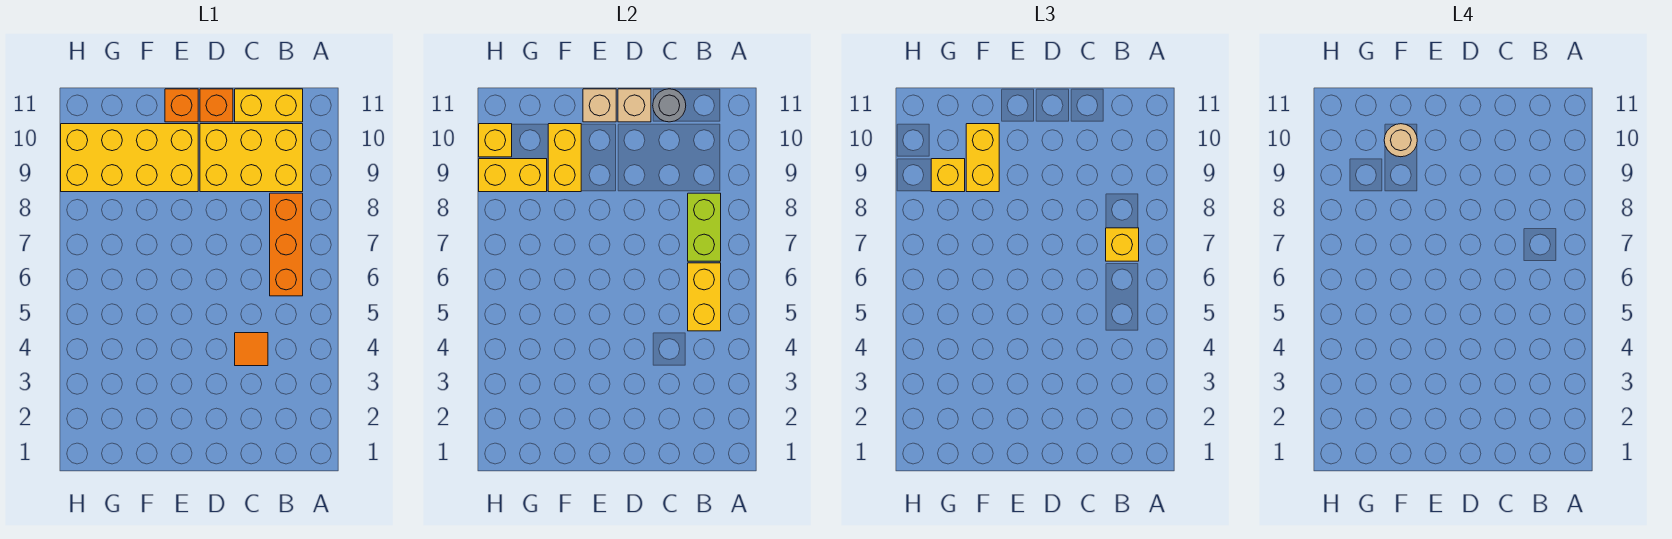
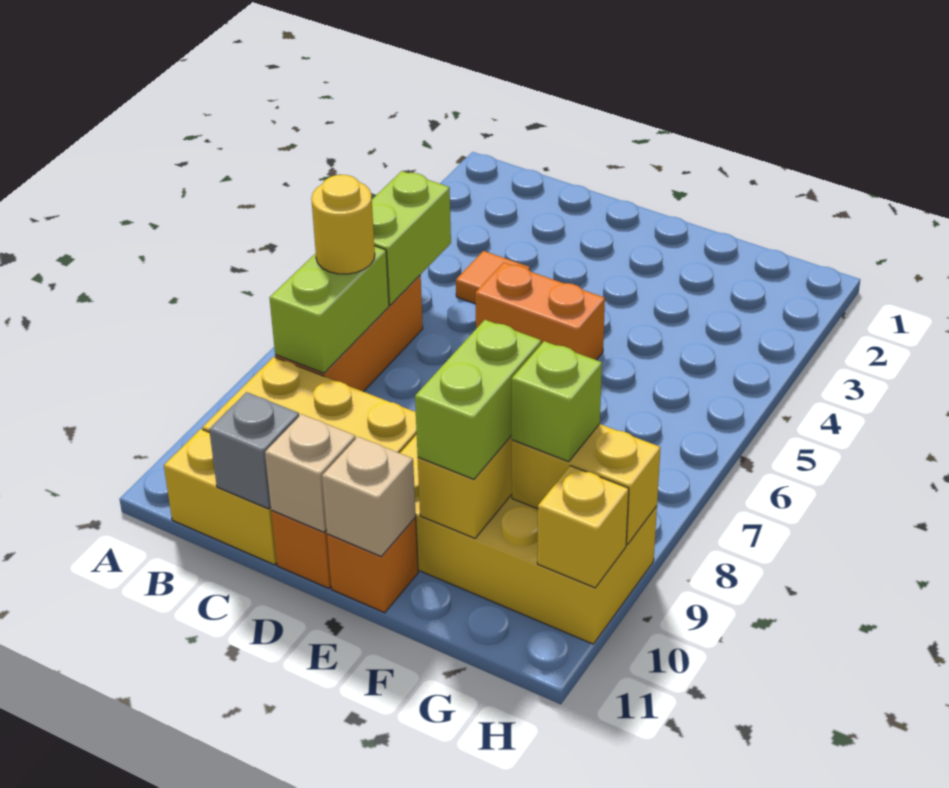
yellow 1x2 brick [688,263,721,331] -> lime 1x2 brick [372,171,451,305]
yellow 1x1 brick [1106,228,1139,261] -> yellow 1x1 round brick [311,175,375,274]
grey 1x1 round brick [653,89,686,122] -> grey 1x1 brick [209,392,299,509]
none -> orange 1x2 brick [475,262,605,360]
yellow 1x2 brick [966,124,999,192] -> lime 1x2 brick [415,320,541,479]
tan 1x1 round brick [1384,124,1417,157] -> none
yellow 1x1 brick [931,159,965,192] -> lime 1x1 brick [512,341,602,462]

